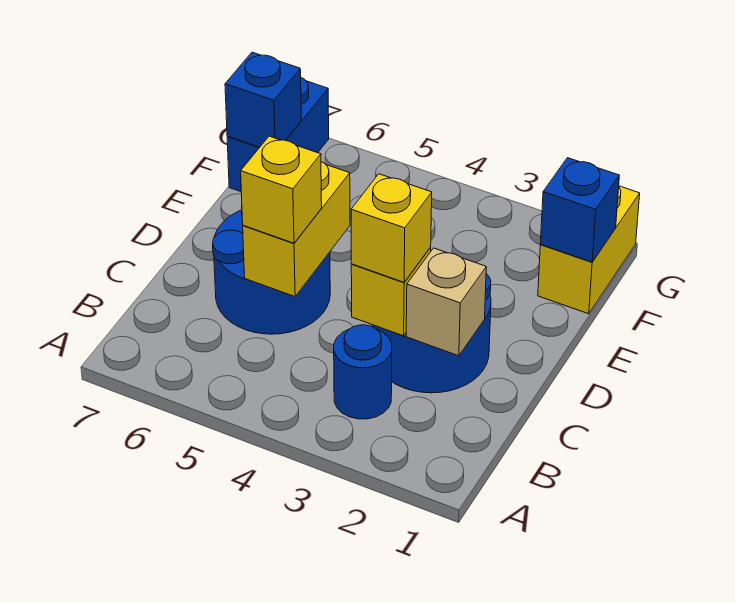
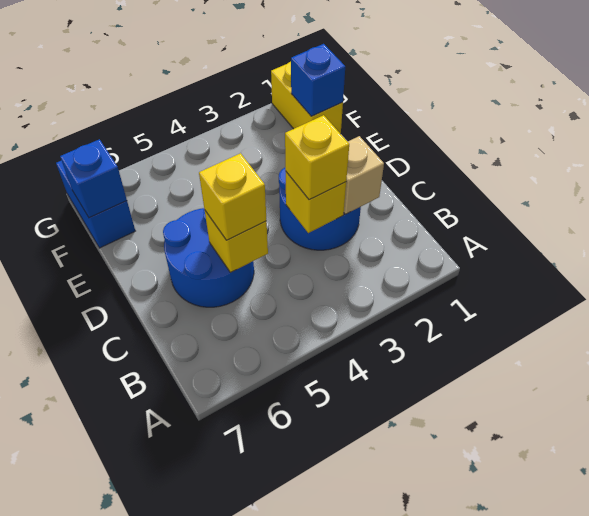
blue 1x1 round brick [334,325,392,419] -> none
yellow 1x2 brick [243,162,350,297] -> yellow 1x1 brick [205,211,268,272]

